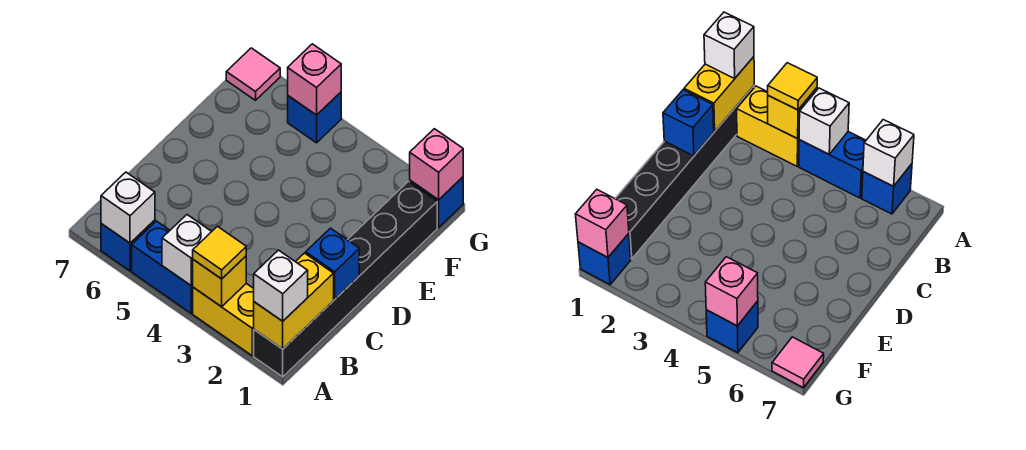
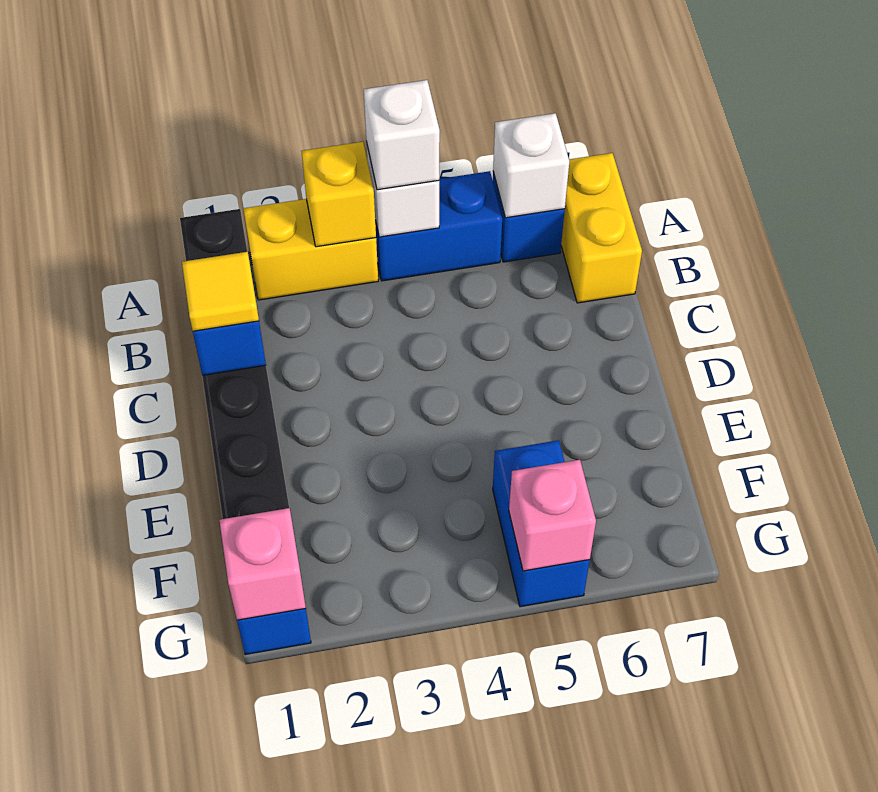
yellow 1x2 brick [254,253,334,349] -> yellow 1x2 brick moved to [561,153,642,303]
white 1x1 brick [254,250,308,321] -> white 1x1 brick moved to [364,80,440,190]
yellow 1x1 tile [193,226,246,279] -> yellow 1x1 tile moved to [182,252,259,331]
blue 1x1 brick [288,92,341,143] -> blue 1x2 brick [493,440,590,607]
pink 1x1 tile [226,48,280,100] -> none

